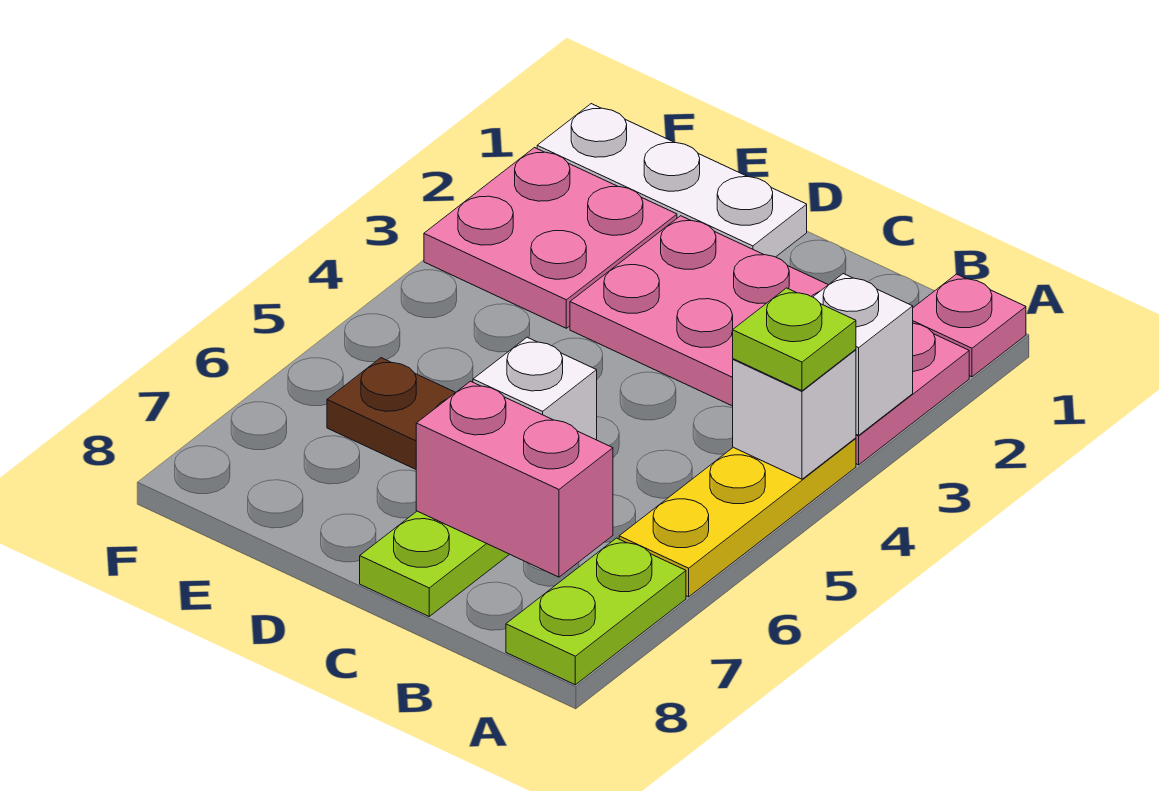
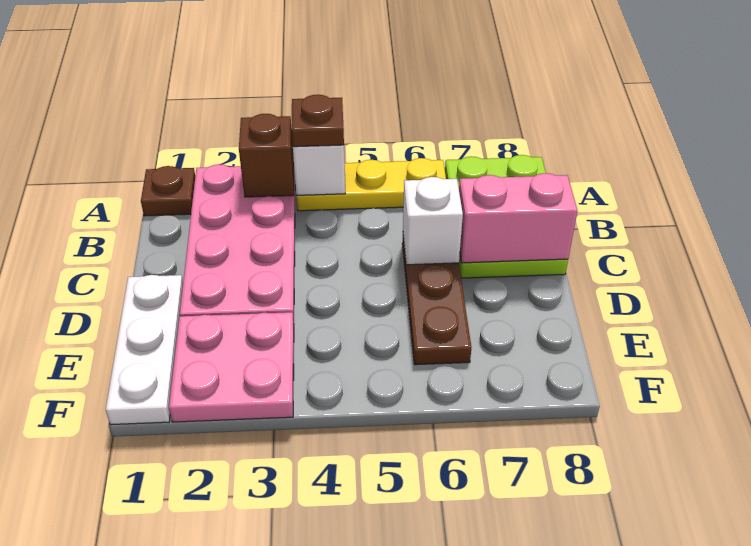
pink 1x1 plate [913,274,1026,377] -> brown 1x1 plate [141,166,195,216]
white 1x1 brick [813,274,913,435] -> brown 1x1 brick [239,114,294,197]
lime 1x1 plate [733,288,856,391] -> brown 1x1 plate [291,95,344,147]
pink 1x2 brick [416,381,613,577] -> pink 1x2 brick turned to [459,173,577,263]

